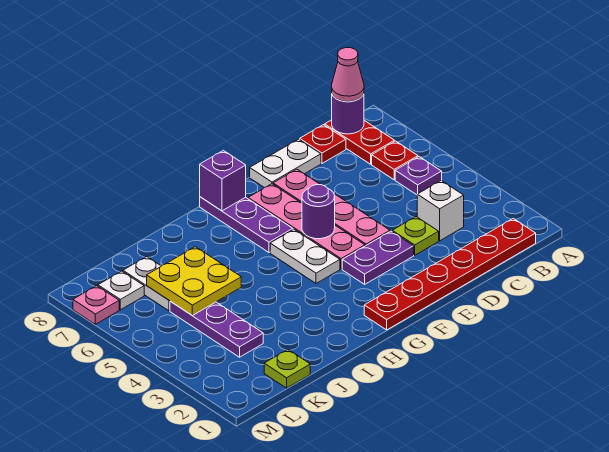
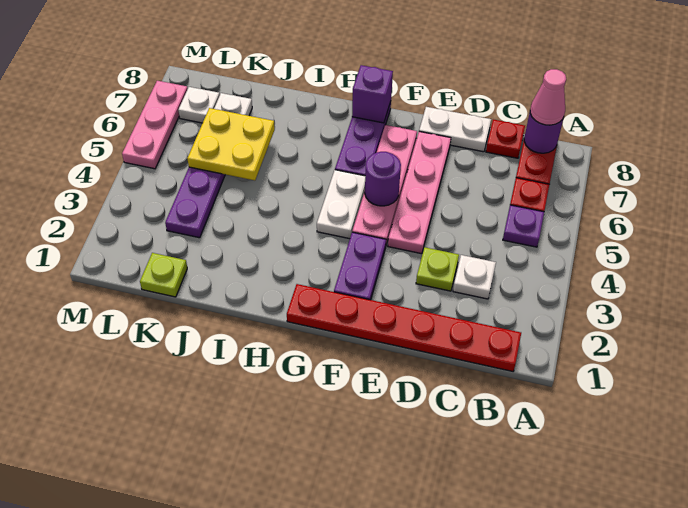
white 1x1 brick [417,180,464,241] -> white 1x1 plate [453,255,496,299]
purple 1x2 plate [342,231,414,284] -> purple 1x2 plate turned to [334,232,386,300]
pink 1x1 plate [73,286,119,324] -> pink 1x3 plate [122,81,188,169]

